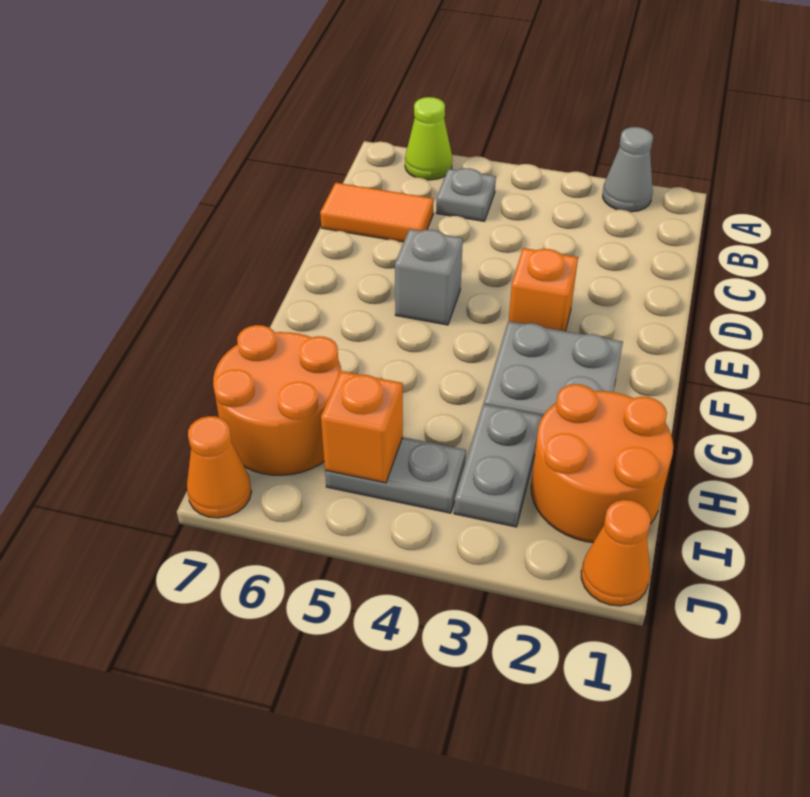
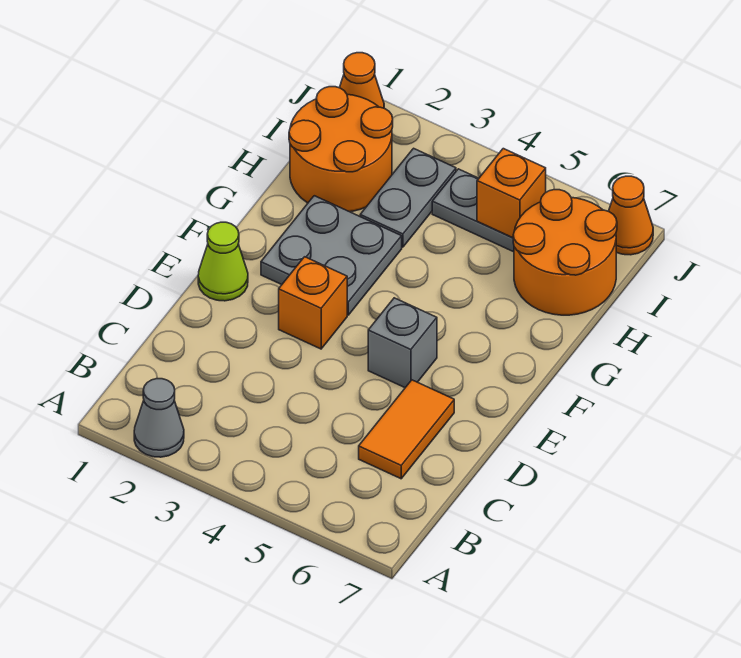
lime 1x1 cone [405,97,452,180] -> lime 1x1 cone moved to [198,222,248,301]
grey 1x1 plate [436,168,496,221] -> none
orange 1x2 tile [320,183,434,242] -> orange 1x2 tile turned to [359,380,454,479]

